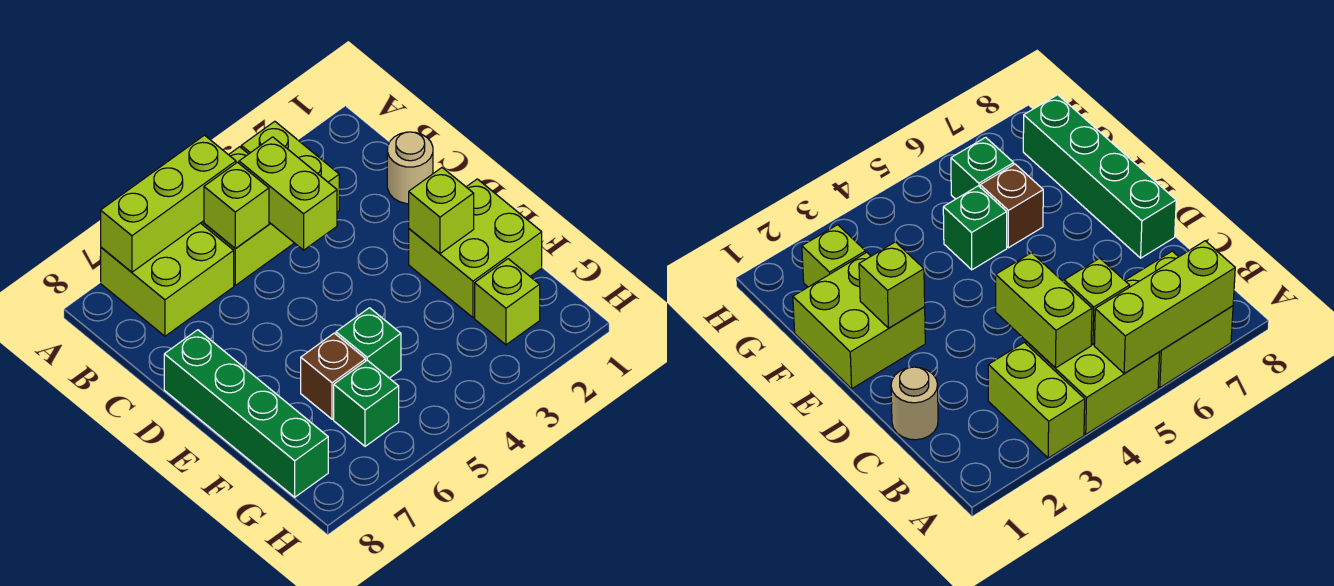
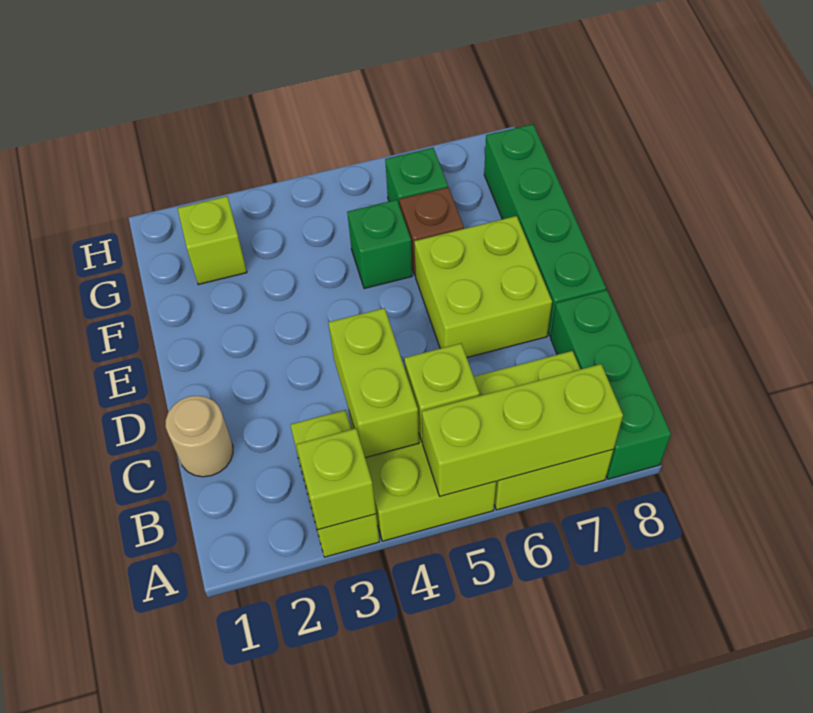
none -> green 1x3 brick [551,290,671,479]
lime 2x2 brick [409,179,542,318] -> lime 2x2 brick moved to [414,216,552,357]
lime 1x1 brick [409,168,474,254] -> lime 1x1 brick moved to [296,428,376,530]

